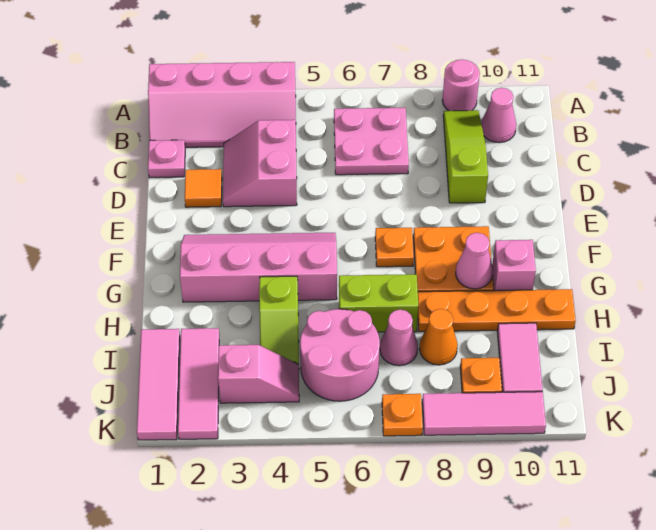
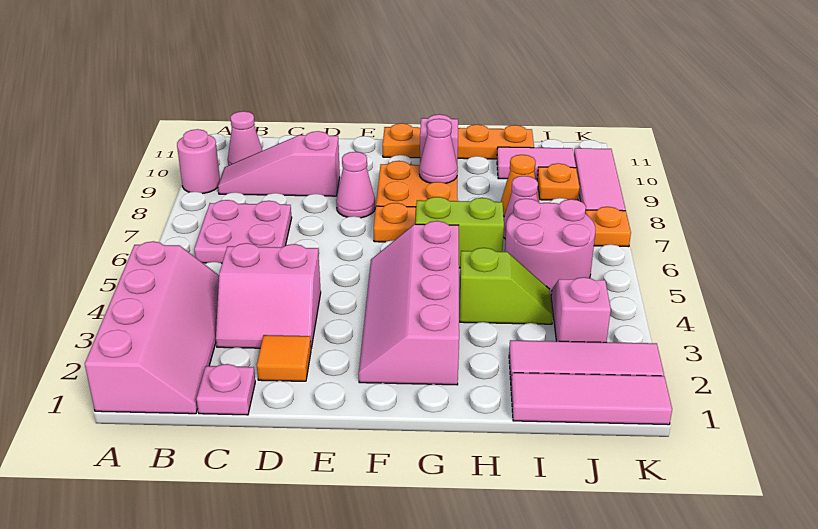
lime 1x3 slope [443,110,488,203] -> pink 1x3 slope [218,131,340,196]
none -> pink 1x1 cone [336,152,375,218]
lime 1x2 brick [339,274,418,332] -> lime 1x2 brick turned to [415,197,504,268]
orange 1x4 plate [418,289,576,331] -> orange 1x4 plate turned to [383,123,534,159]

